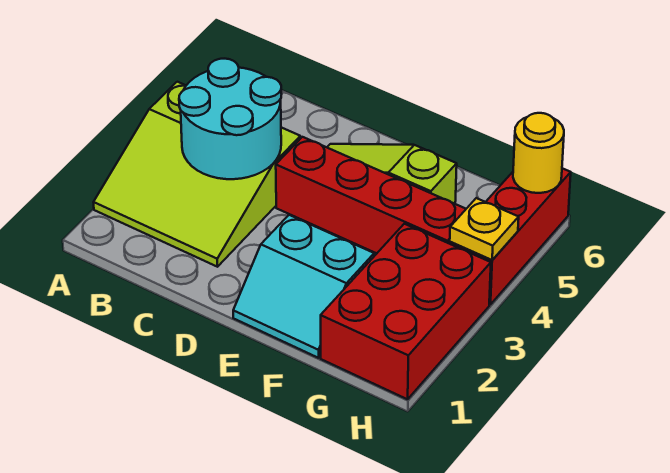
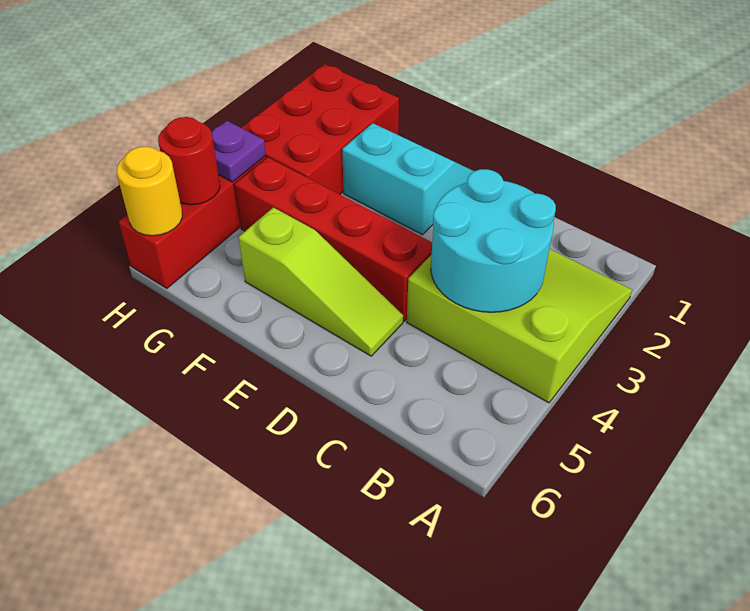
yellow 1x1 plate [450,198,519,260] -> purple 1x1 plate [212,121,266,182]
none -> red 1x1 round brick [158,117,220,205]

